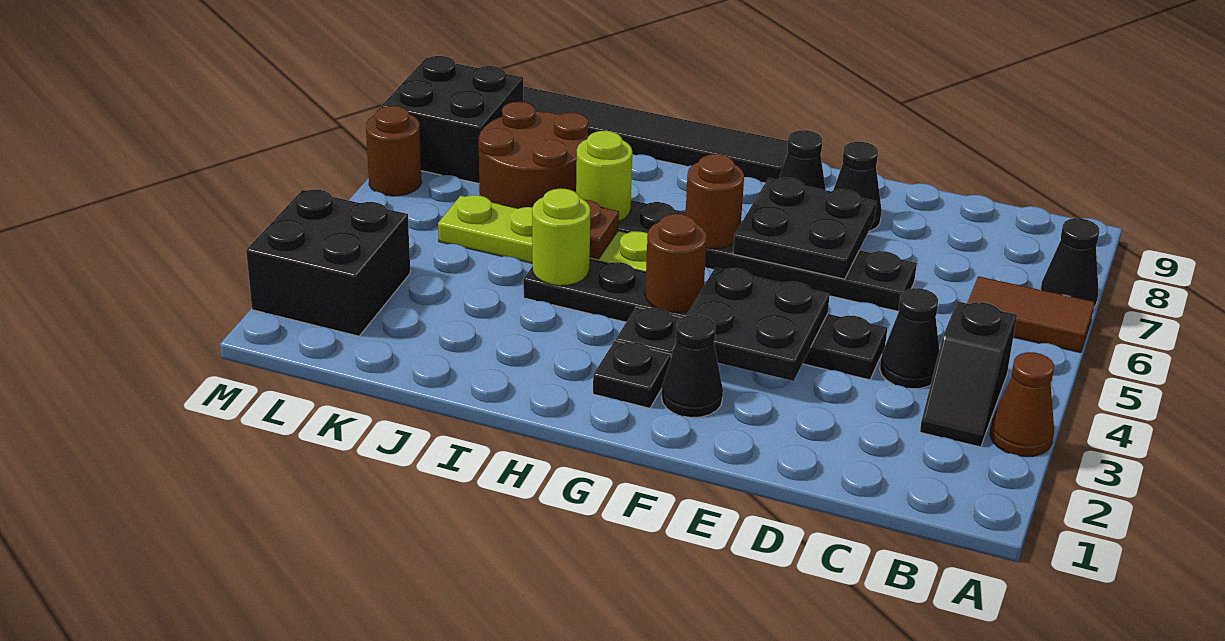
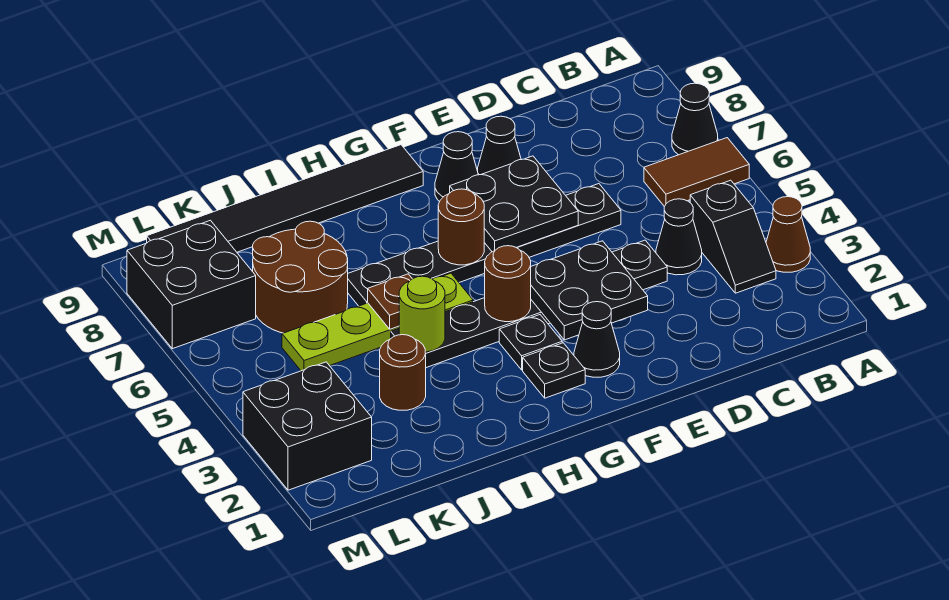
lime 1x1 round brick [576,131,632,221] -> none
brown 1x1 round brick [366,106,422,196] -> brown 1x1 round brick moved to [380,335,426,410]

